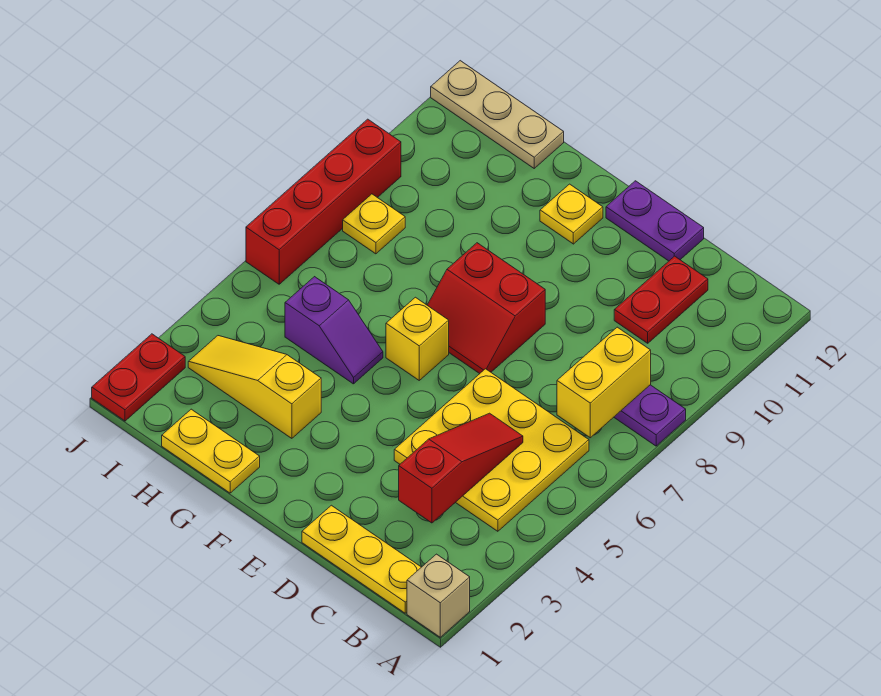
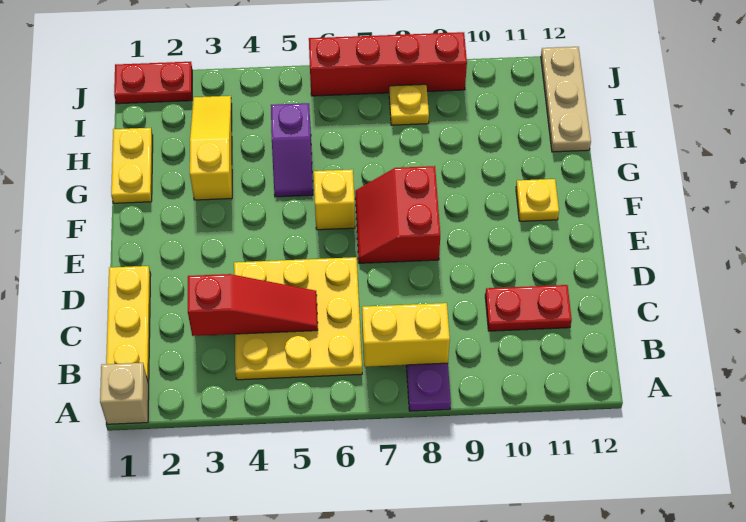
purple 1x2 plate [606,181,704,261] -> none

